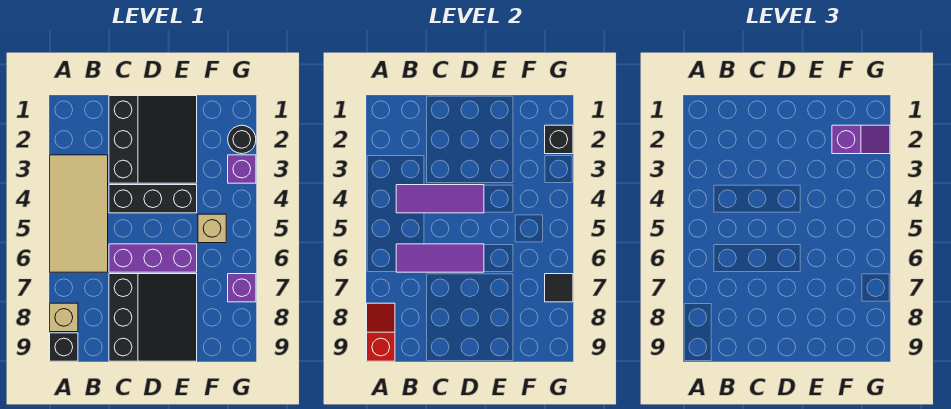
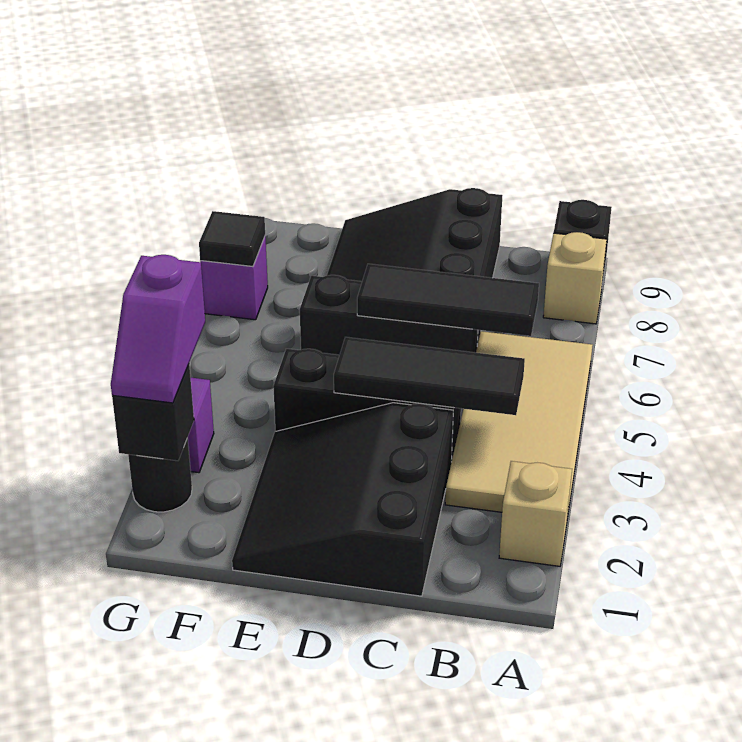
red 1x2 slope [367,303,395,361] -> none
purple 1x3 tile [396,185,484,213] -> black 1x3 tile [334,337,525,415]
purple 1x3 tile [396,244,484,272] -> black 1x3 tile [357,264,539,336]
purple 1x3 brick [109,244,197,272] -> black 1x3 brick [300,275,478,355]
purple 1x2 slope [832,125,890,154] -> purple 1x2 slope turned to [111,255,205,403]
tan 1x1 brick [198,214,226,243] -> tan 1x1 brick moved to [499,461,572,566]

